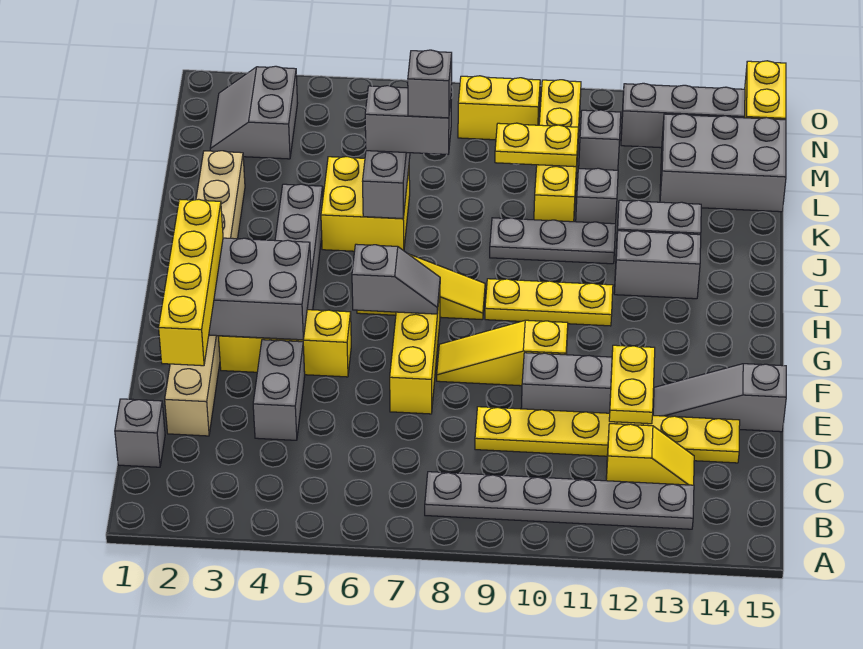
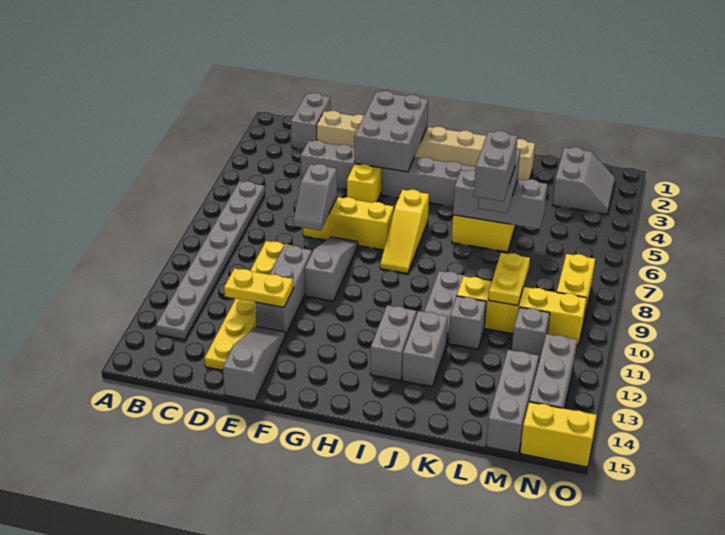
grey 1x6 plate [425,472,694,529] -> grey 1x8 plate [156,181,265,340]
grey 1x1 brick [115,399,165,467] -> grey 1x2 brick [291,93,331,149]
yellow 1x2 slope [606,424,694,485] -> none
yellow 1x4 brick [159,199,223,366] -> none
yellow 1x3 slope [437,320,568,386] -> grey 1x3 slope [305,237,358,301]
grey 1x2 slope [352,244,440,314] -> grey 1x2 slope moved to [293,164,337,231]
yellow 1x3 plate [485,279,613,326] -> none
grey 1x1 brick [408,50,452,118] -> grey 1x2 brick [474,131,518,201]
grey 2x3 brick [660,114,786,212] -> grey 1x3 brick [486,350,539,453]
grey 2x2 slope [210,66,298,159] -> grey 2x2 slope turned to [553,147,615,214]

